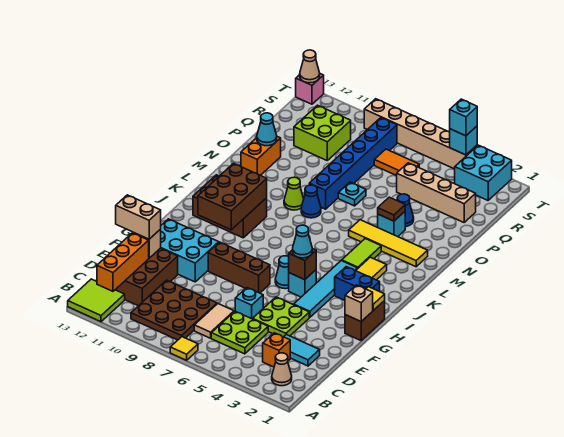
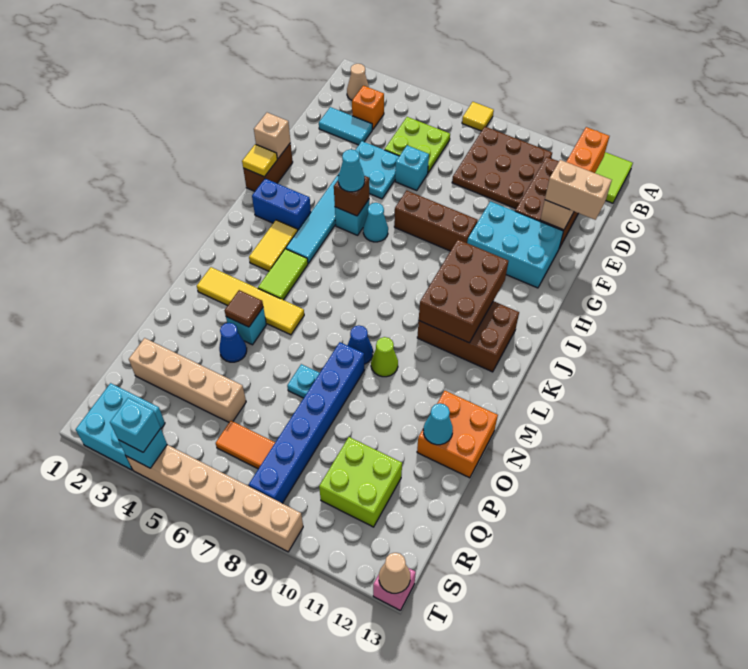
tan 1x2 tile [194,304,234,338] -> none
lime 2x2 plate [253,297,309,337] -> cyan 2x2 plate [338,141,399,199]
orange 1x2 brick [241,137,281,175] -> orange 2x2 brick [417,391,498,478]

